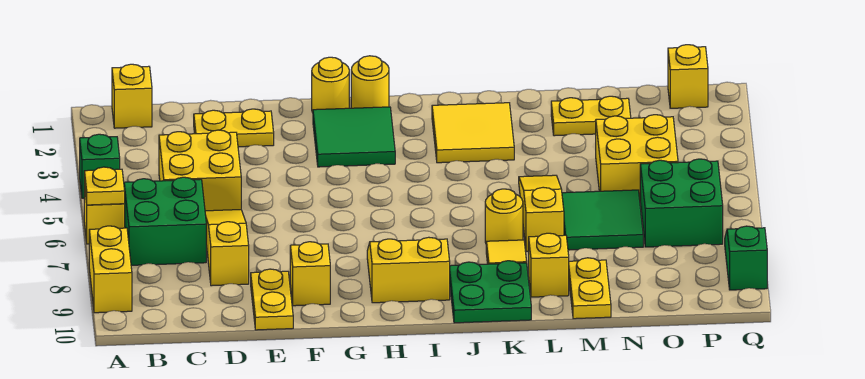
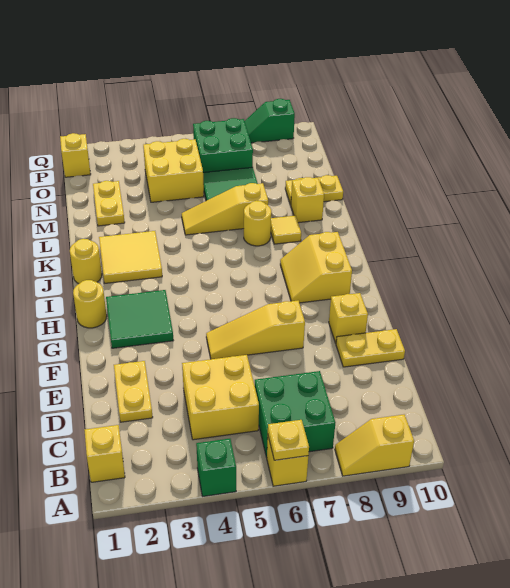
yellow 1x2 brick [89,226,132,313] -> yellow 1x2 slope [335,414,414,476]
yellow 1x3 slope [205,210,249,286] -> yellow 1x3 slope moved to [206,301,305,359]
yellow 1x1 round brick [312,57,349,113] -> yellow 1x1 round brick moved to [70,239,102,284]
green 2x2 plate [450,261,531,323] -> none

